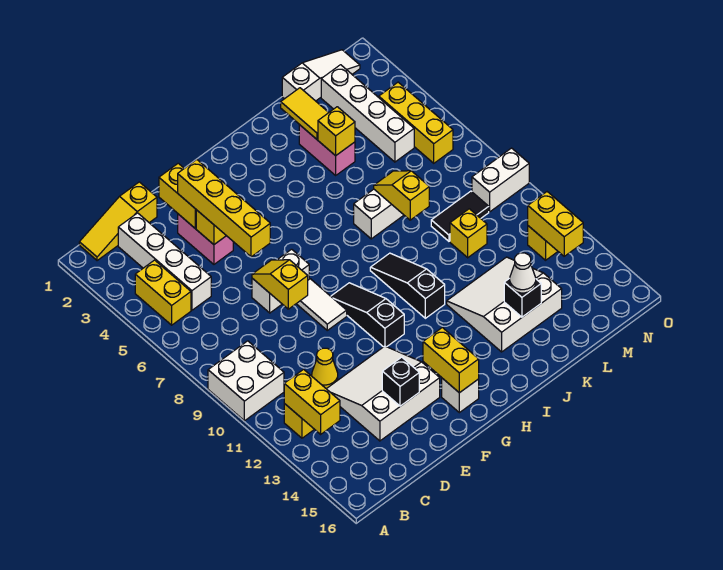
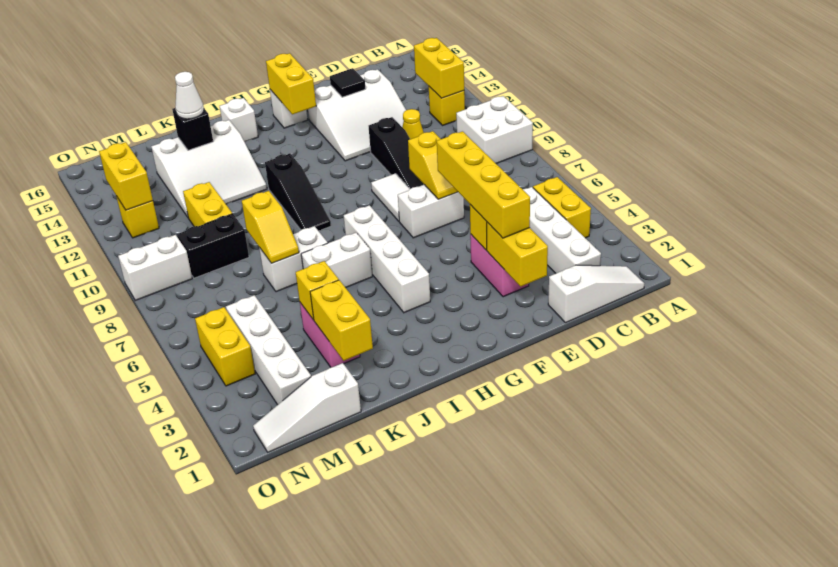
yellow 1x3 slope [79,182,157,261] -> white 1x3 slope [548,265,644,323]
black 1x1 brick [382,357,419,406] -> black 1x1 tile [330,68,365,97]
black 1x3 slope [331,283,404,347] -> black 1x3 slope moved to [369,117,424,189]
none -> white 1x4 brick [344,205,430,313]
none -> white 1x2 brick [301,233,373,288]
none -> white 1x1 brick [220,98,258,142]
yellow 1x2 tile [281,88,329,139] -> yellow 1x2 brick [310,280,373,361]
black 1x2 tile [431,191,489,241] -> black 1x2 brick [177,214,249,278]
yellow 1x1 brick [450,209,487,258] -> yellow 1x2 brick [183,182,232,226]
yellow 1x3 brick [379,82,453,163] -> yellow 1x2 brick [195,307,255,386]

